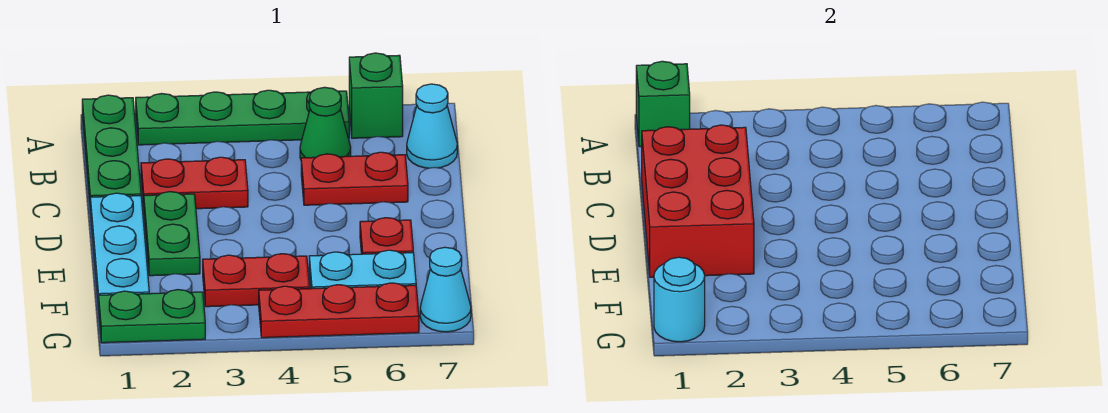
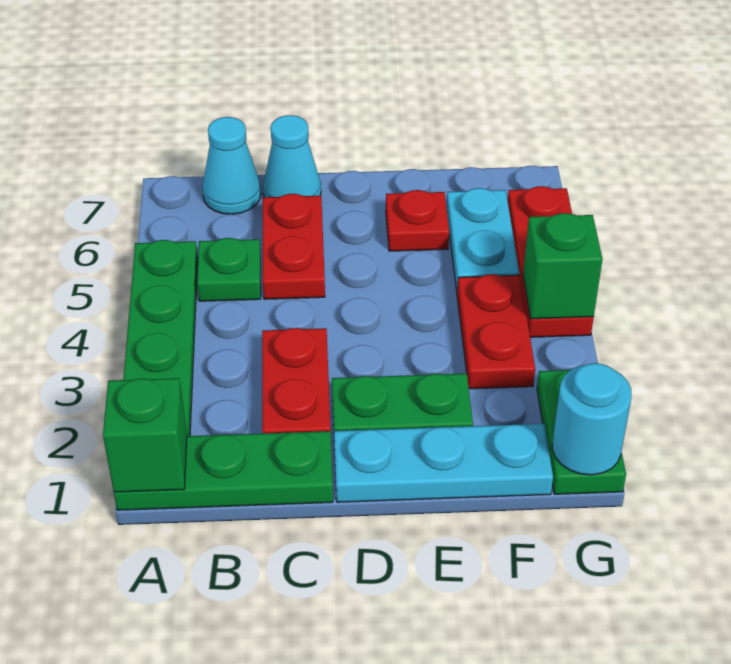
green 1x1 brick [349,53,403,138] -> green 1x1 brick moved to [523,213,602,319]
green 1x1 cone [300,87,351,159] -> green 1x1 plate [197,238,261,301]
red 2x3 brick [642,125,754,277] -> none
cyan 1x1 cone [420,247,471,332] -> cyan 1x1 cone moved to [263,115,321,197]

